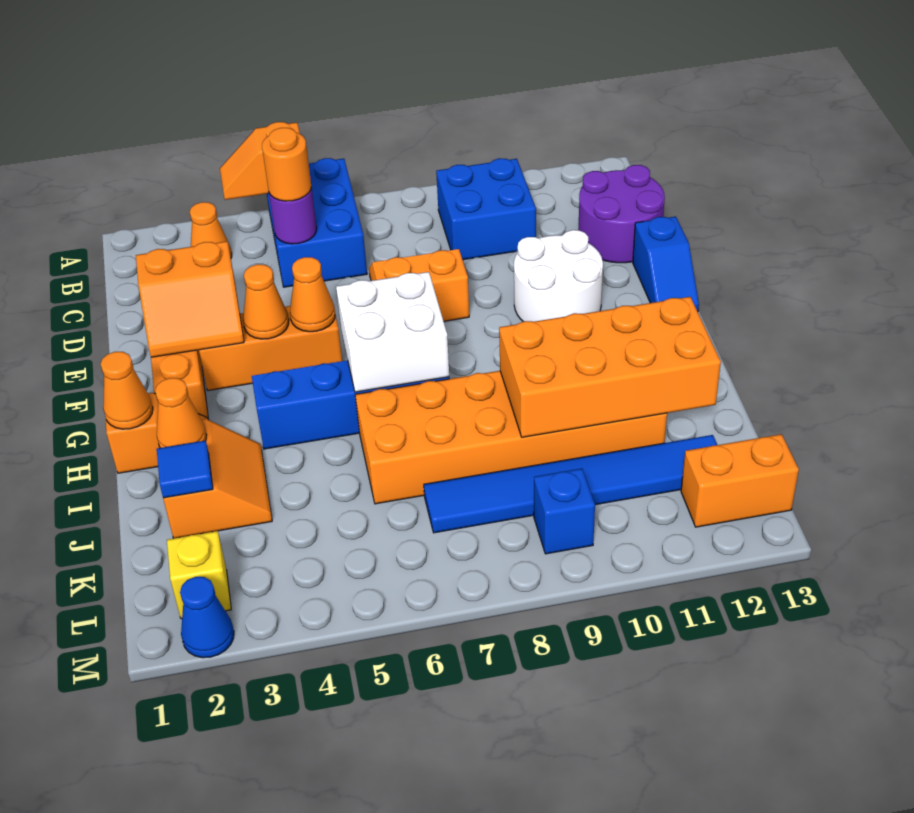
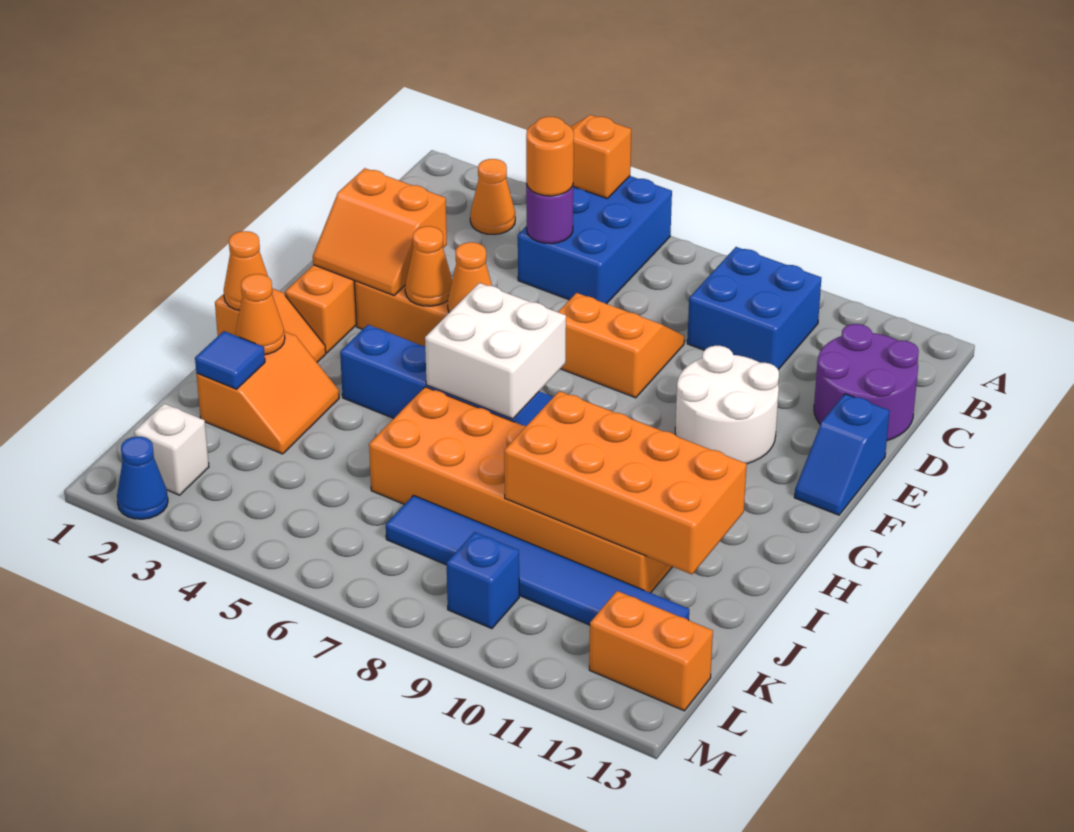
yellow 1x1 brick [167,531,231,619] -> white 1x1 brick [134,404,209,495]

